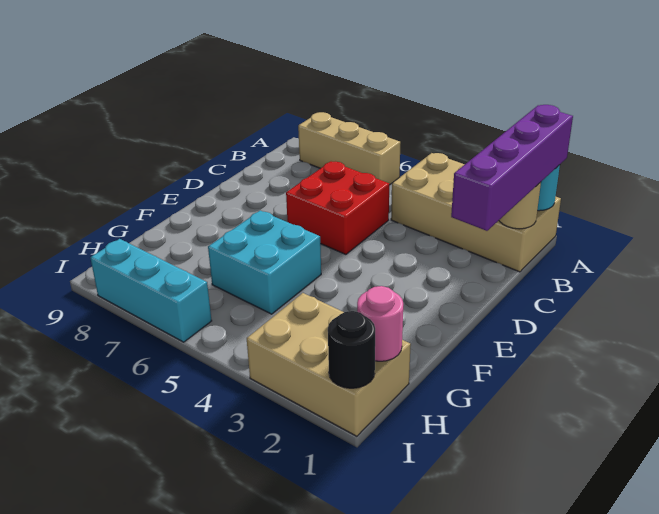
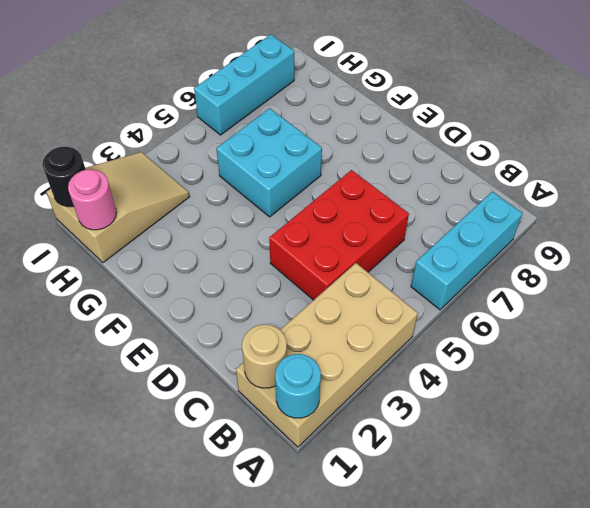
purple 1x4 brick [451,105,573,231] -> none
tan 1x3 brick [298,112,401,185] -> cyan 1x3 brick [411,192,522,310]
red 2x2 brick [286,162,389,255] -> red 2x3 brick [269,170,409,300]
tan 2x3 brick [247,293,411,436] -> tan 2x3 slope [46,152,190,263]

